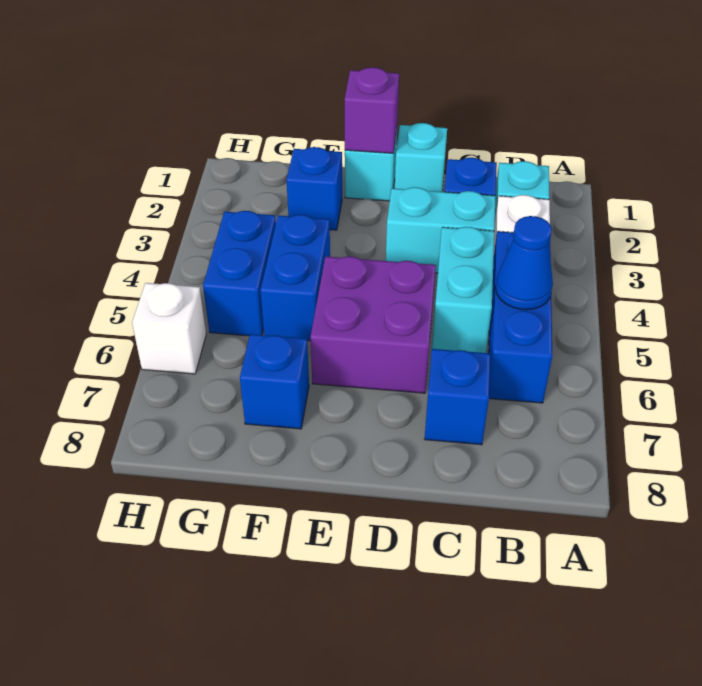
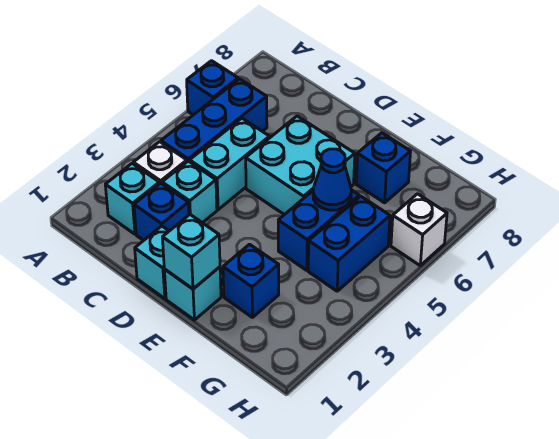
blue 1x1 cone [495,216,553,310] -> blue 1x1 cone moved to [313,149,351,210]
cyan 1x2 brick [386,187,496,273] -> cyan 1x1 brick [162,161,217,223]
blue 1x1 brick [425,349,490,445] -> blue 1x1 brick moved to [187,61,238,115]
purple 2x2 brick [310,256,436,393] -> cyan 2x2 brick [246,116,355,215]
purple 1x1 brick [345,67,399,153] -> cyan 1x1 brick [162,215,220,289]

